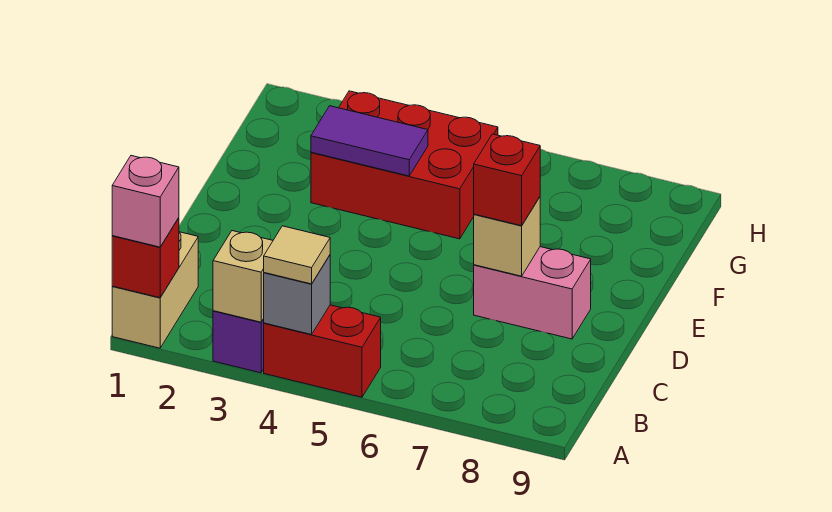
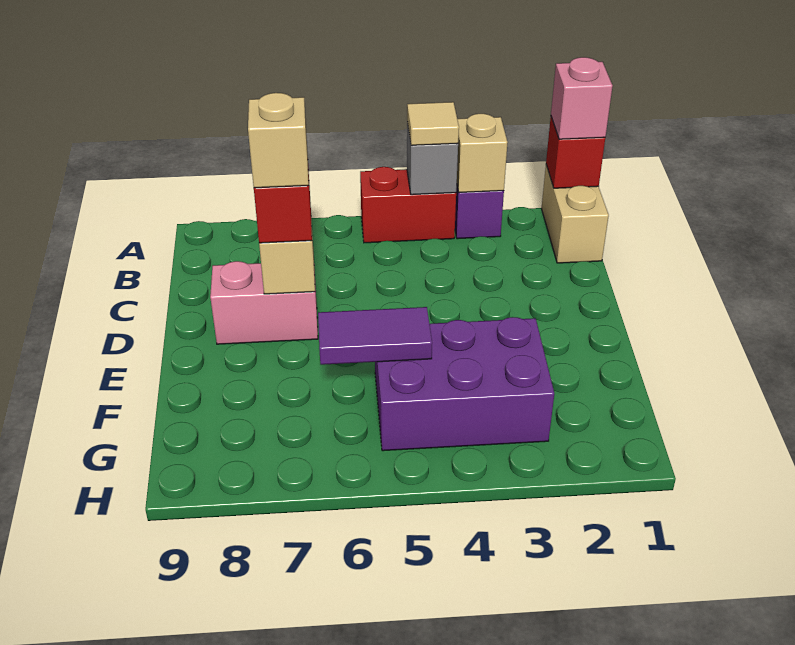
none -> tan 1x1 brick [248,93,309,188]
red 2x3 brick [311,91,498,239] -> purple 2x3 brick [375,317,554,451]
purple 1x2 tile [311,106,428,176] -> purple 1x2 tile moved to [318,307,432,365]

